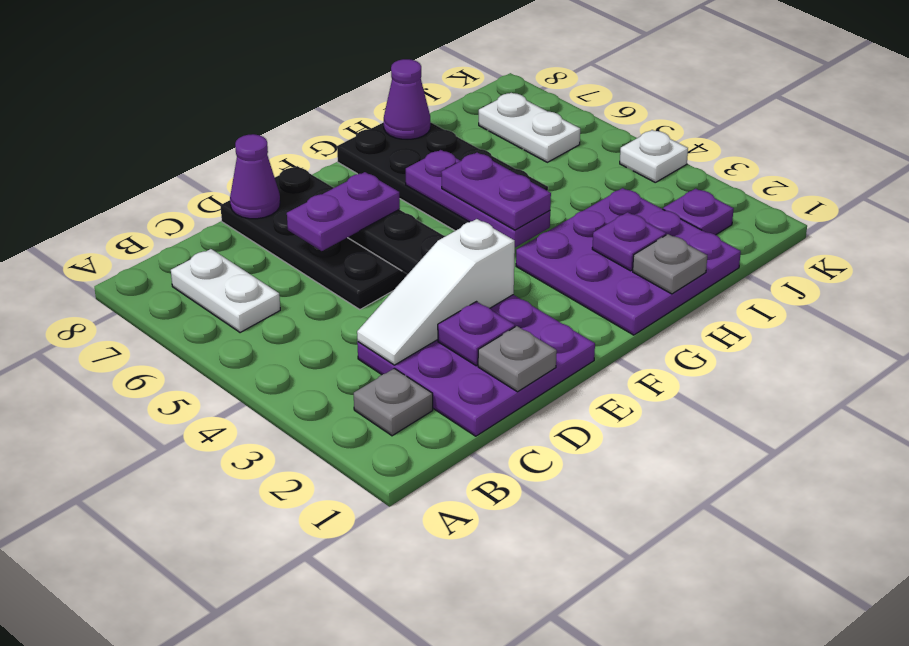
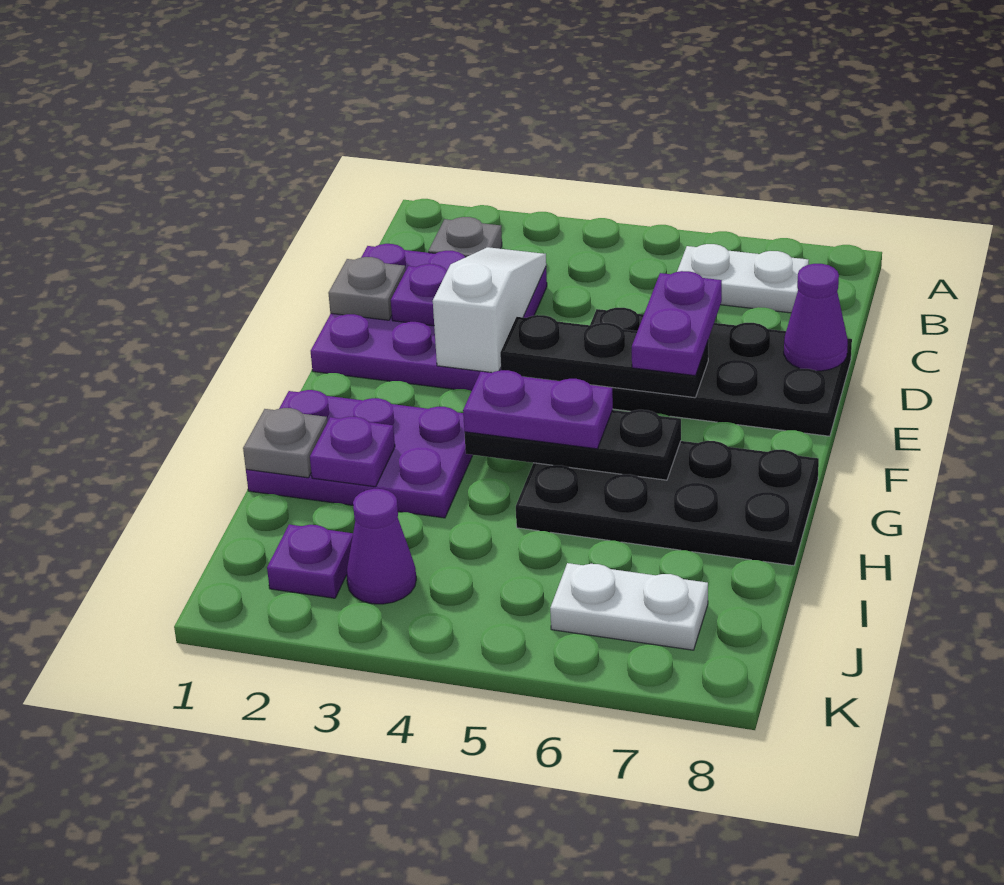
purple 3x3 plate [516,188,741,335] -> purple 2x3 plate [246,390,473,518]
purple 1x3 plate [406,150,550,247] -> black 1x3 plate [464,410,681,480]
purple 1x1 cone [384,59,430,139] -> purple 1x1 cone moved to [346,489,416,604]
white 1x1 plate [620,130,688,182] -> none

